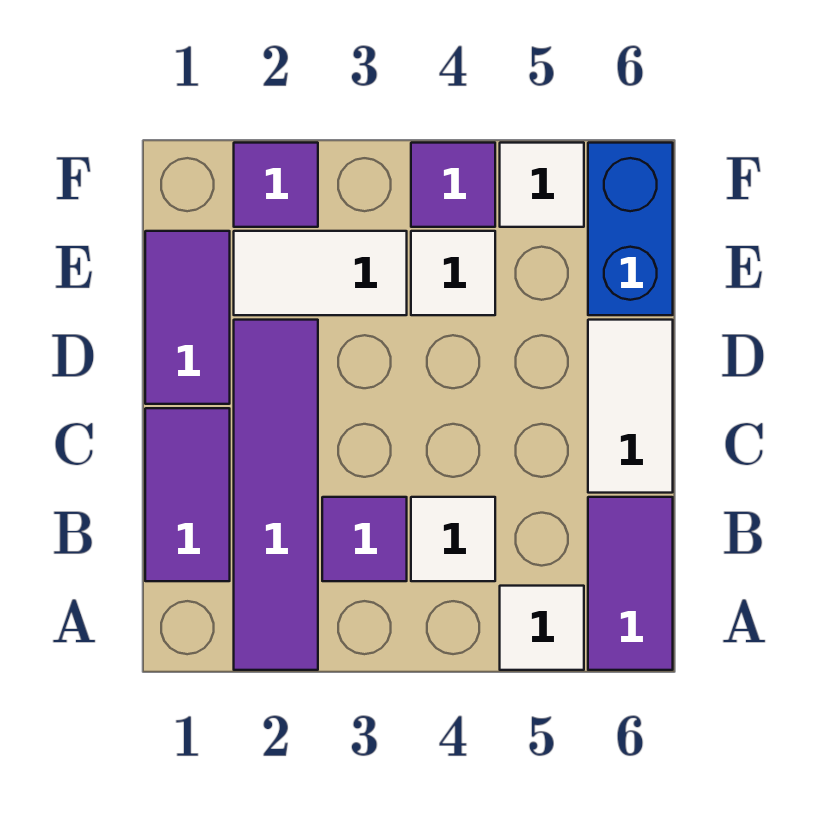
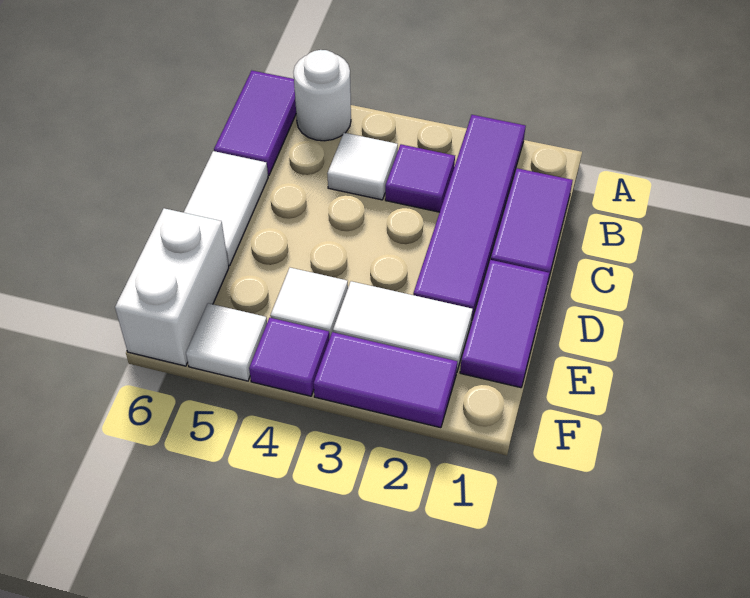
white 1x1 tile [500,586,584,670] -> white 1x1 round brick [293,50,351,141]
blue 1x2 brick [588,143,673,315] -> white 1x2 brick [115,208,229,366]
purple 1x1 tile [234,143,318,227] -> purple 1x2 tile [313,332,457,428]

